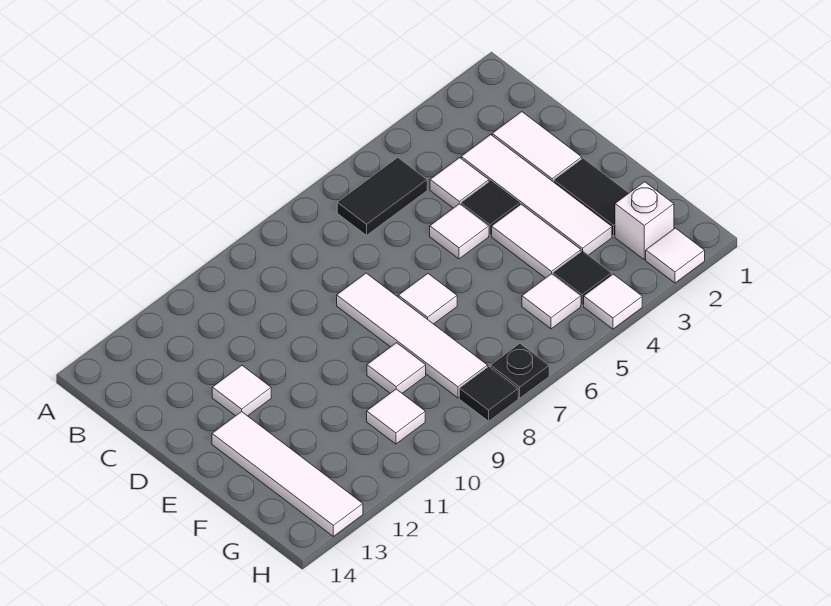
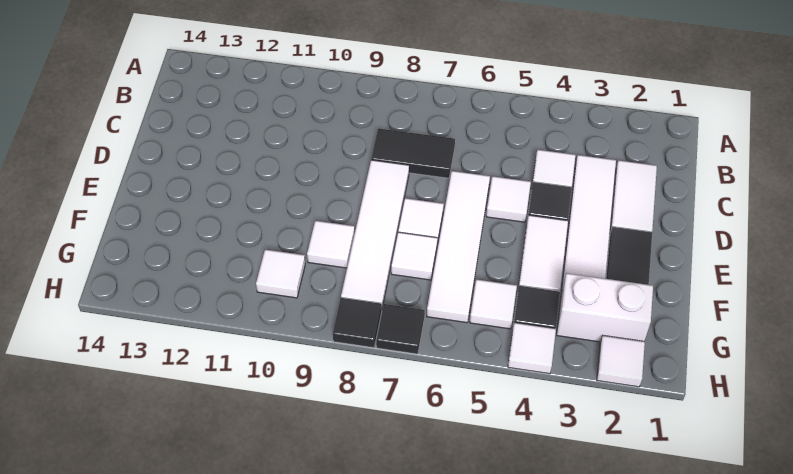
black 1x2 tile [337,158,427,235] -> black 1x2 tile moved to [371,129,455,178]
white 1x1 tile [212,365,271,416] -> white 1x1 tile moved to [391,232,438,280]
white 1x4 tile [212,412,363,536] -> white 1x4 tile moved to [427,171,490,323]
white 1x1 brick [615,182,674,260] -> white 1x2 brick [557,273,653,342]
black 1x1 plate [491,343,549,398] -> black 1x1 tile [376,304,425,354]

